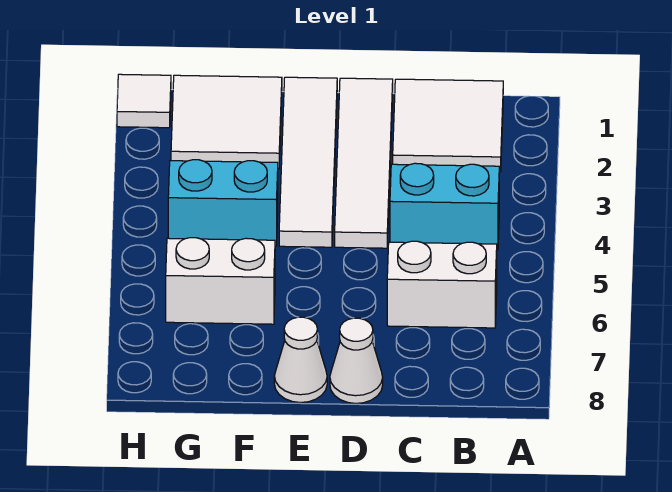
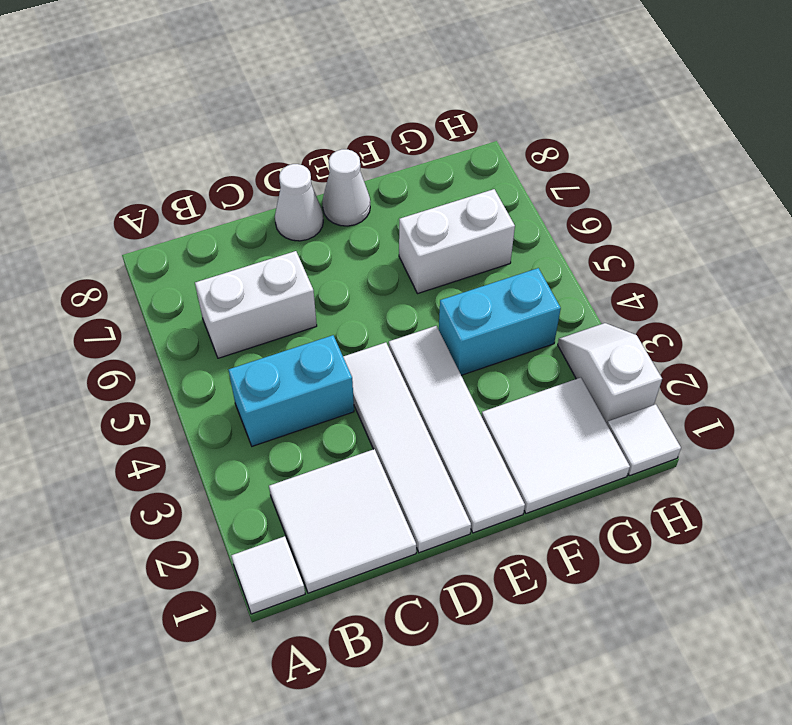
none -> white 1x1 tile [231,536,305,614]
none -> white 1x2 slope [558,323,662,424]

